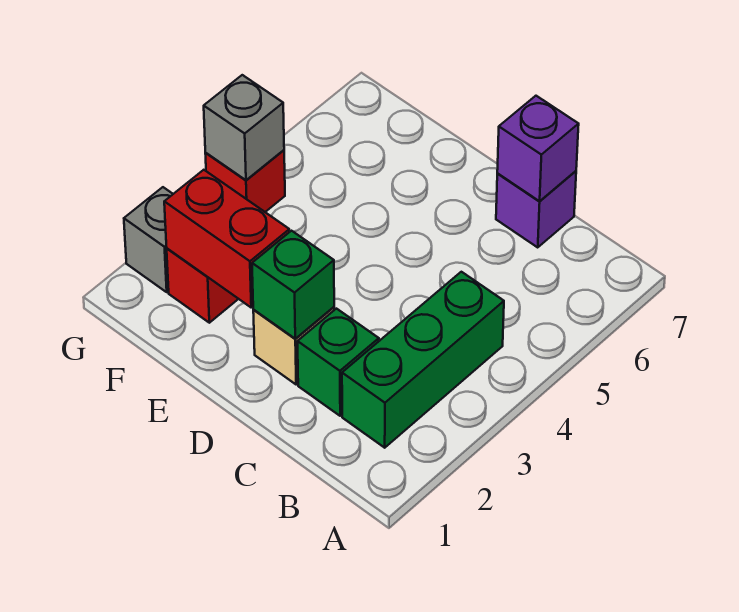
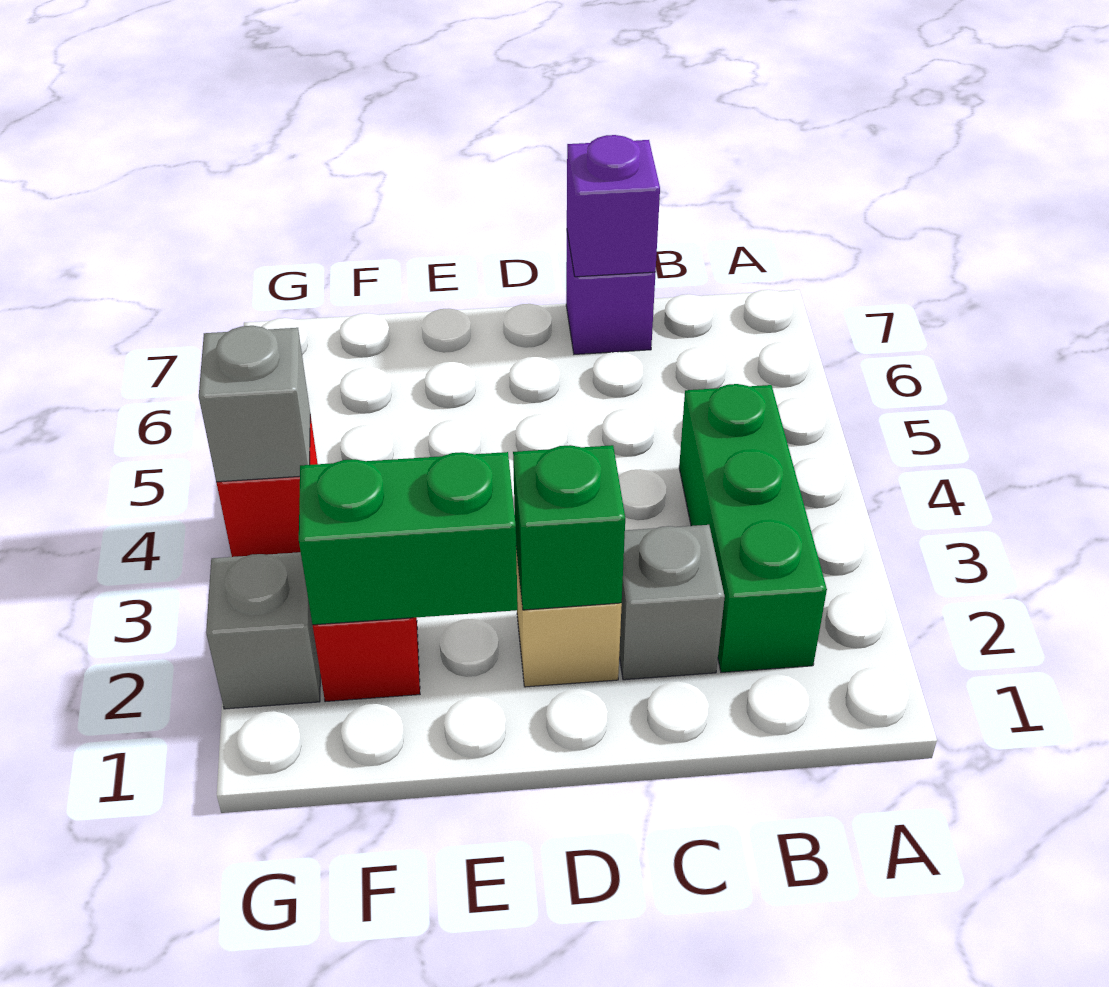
green 1x1 brick [298,309,379,416] -> grey 1x1 brick [619,525,725,680]
red 1x2 brick [164,170,289,307] -> green 1x2 brick [299,452,518,625]

